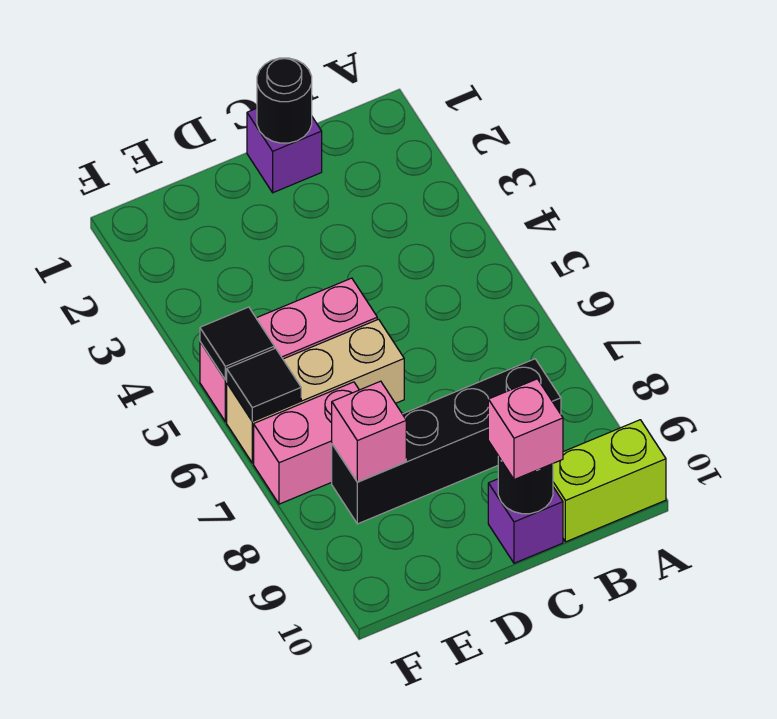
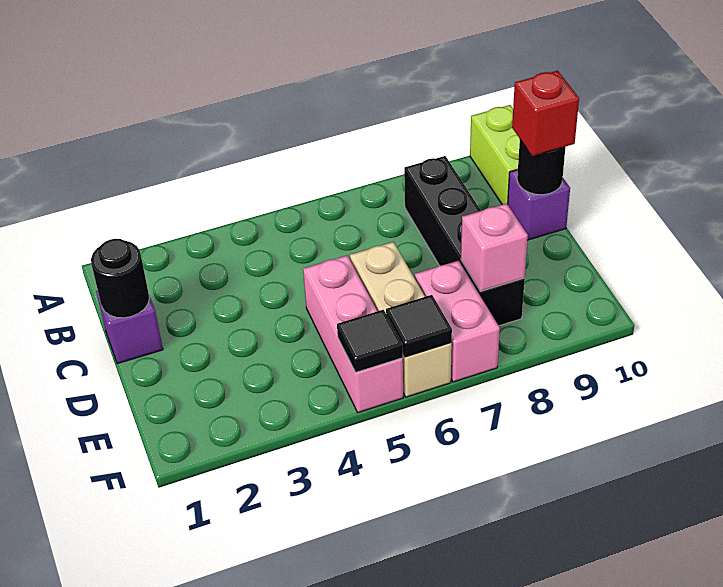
pink 1x1 brick [488,379,563,480] -> red 1x1 brick [512,71,579,156]

